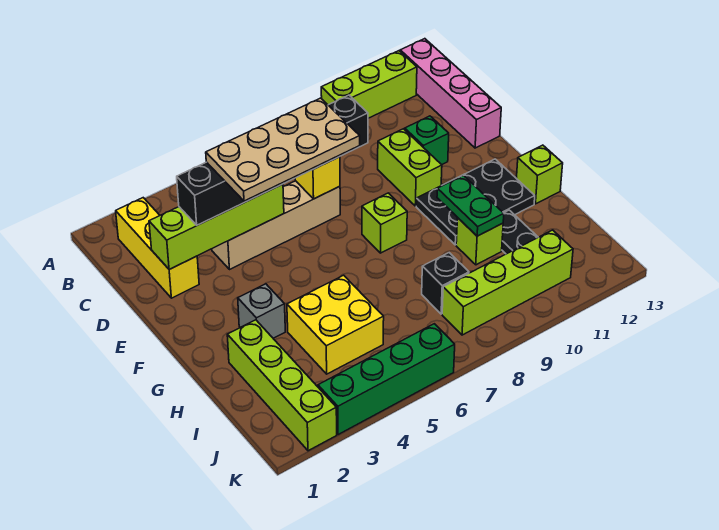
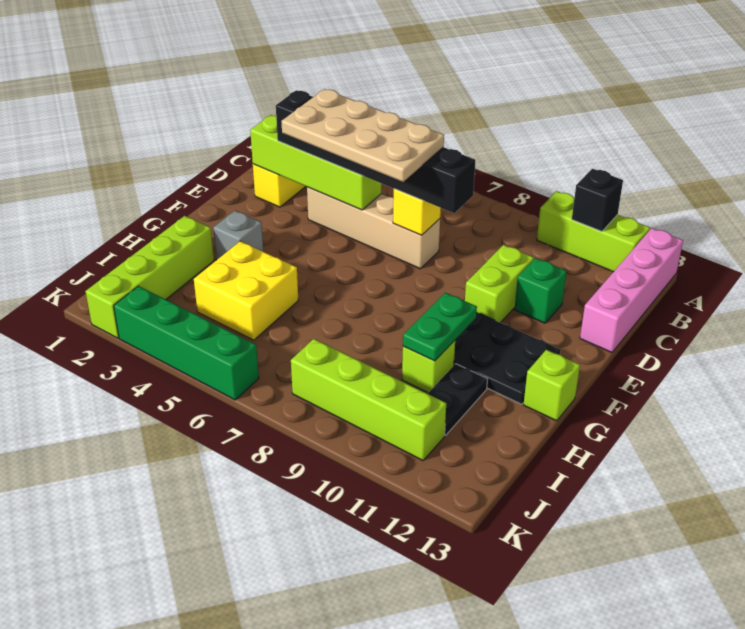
lime 1x1 brick [362,193,407,253] -> none
black 1x1 brick [422,253,469,314] -> black 1x1 brick moved to [572,169,623,232]

